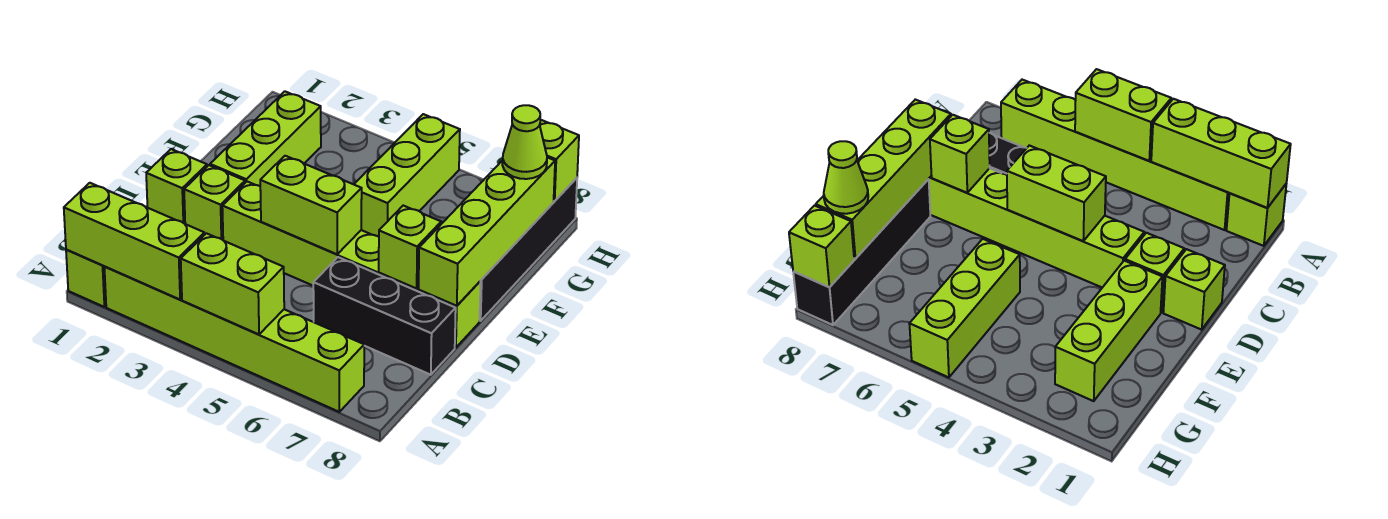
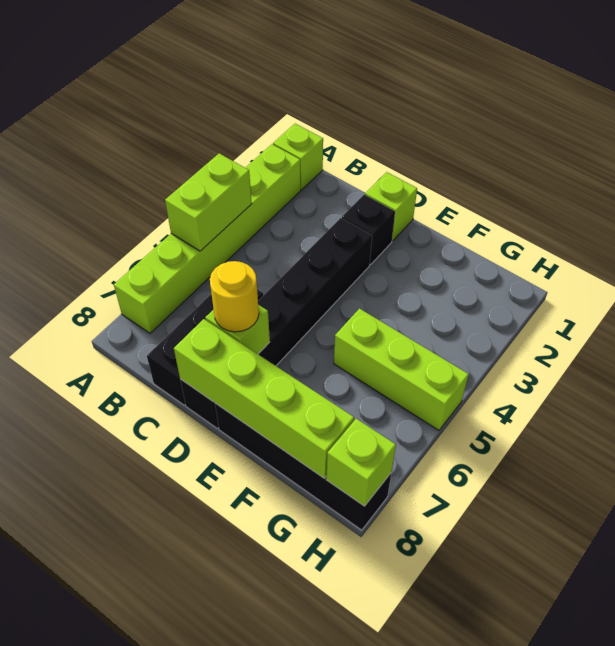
lime 1x3 brick [64,183,204,299] -> none
lime 1x1 brick [184,165,245,240] -> black 1x1 brick [342,195,395,265]
lime 1x6 brick [222,182,481,348] -> black 1x6 brick [180,218,372,428]
lime 1x2 brick [260,156,362,254] -> none
none -> yellow 1x1 round brick [210,261,259,332]
lime 1x3 brick [210,91,321,186] -> none
lime 1x1 cone [502,105,547,179] -> none

